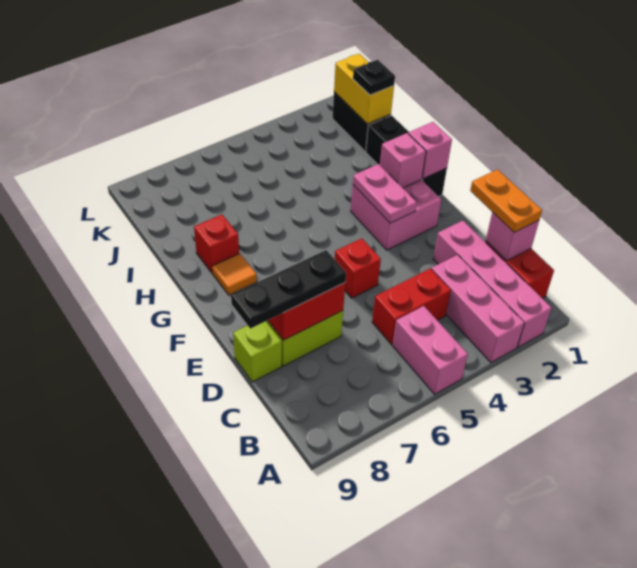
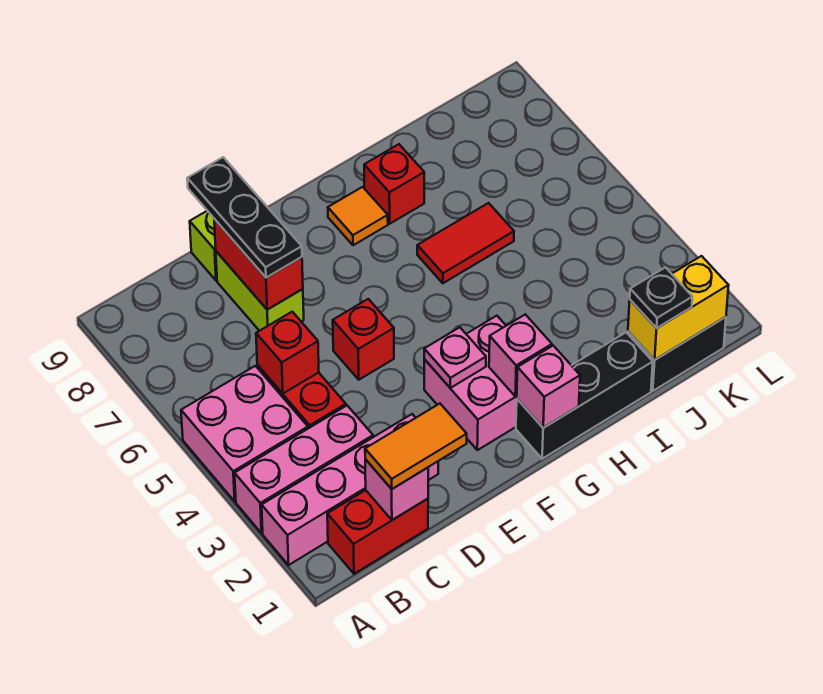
pink 1x2 brick [393,306,468,394] -> pink 2x2 brick [181,366,308,501]
orange 1x2 plate [470,169,542,232] -> orange 1x2 tile [365,404,467,489]
none -> red 1x1 brick [256,312,319,393]
pink 1x2 plate [353,164,417,223] -> pink 1x1 plate [424,327,486,388]
none -> red 1x2 tile [417,203,514,283]

